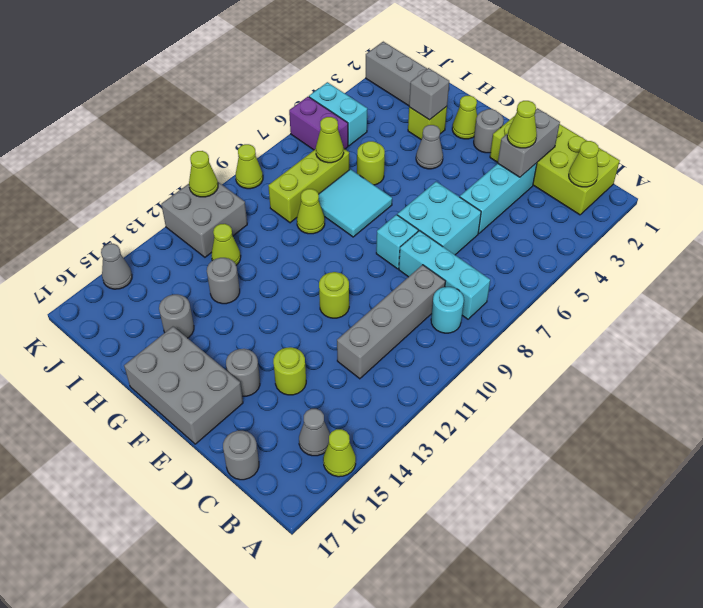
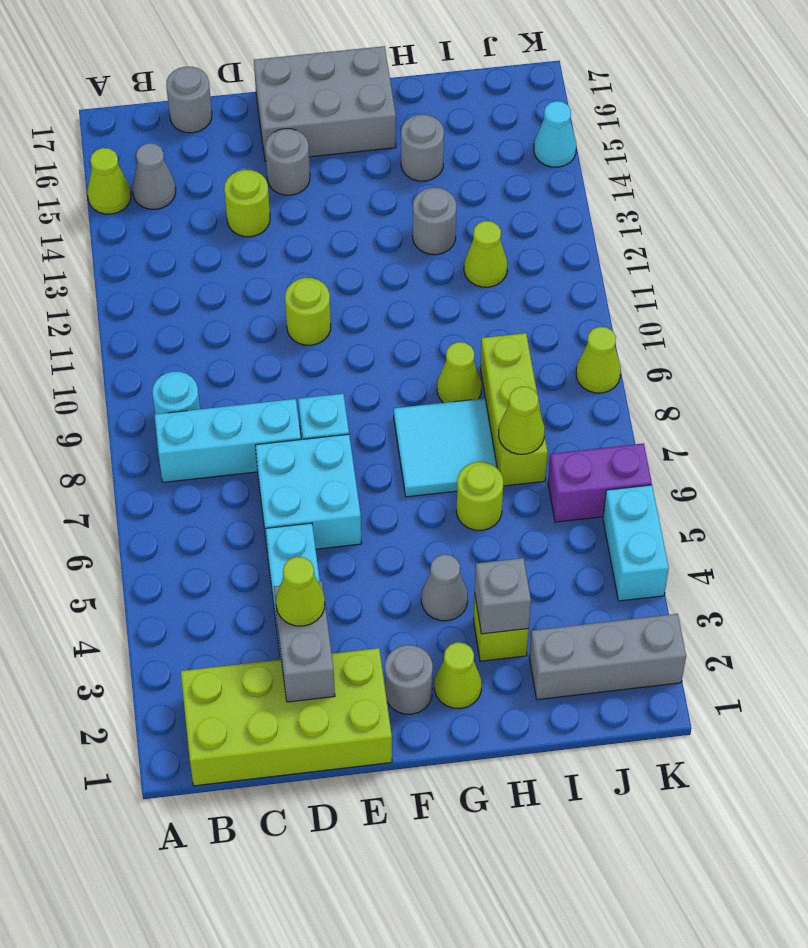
lime 1x1 cone [569,141,599,187] -> none
grey 1x4 brick [337,265,445,379] -> none
cyan 1x2 brick [309,82,367,146] -> cyan 1x2 brick turned to [603,485,669,601]
grey 2x2 brick [161,182,247,257] -> none
lime 1x1 cone [189,151,218,197] -> none
grey 1x1 cone [101,244,132,289] -> cyan 1x1 cone [534,101,576,167]

